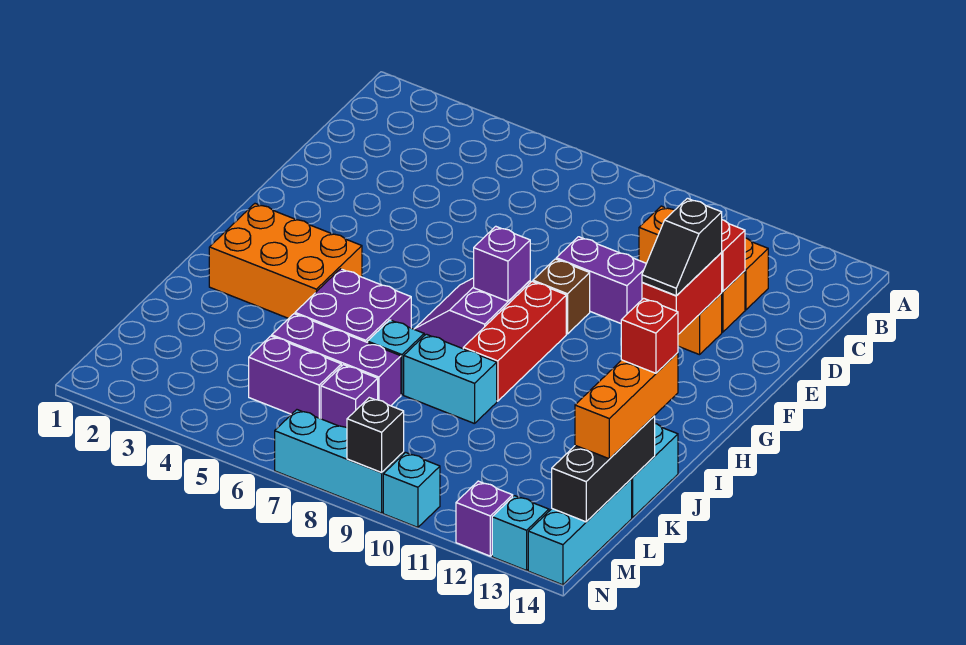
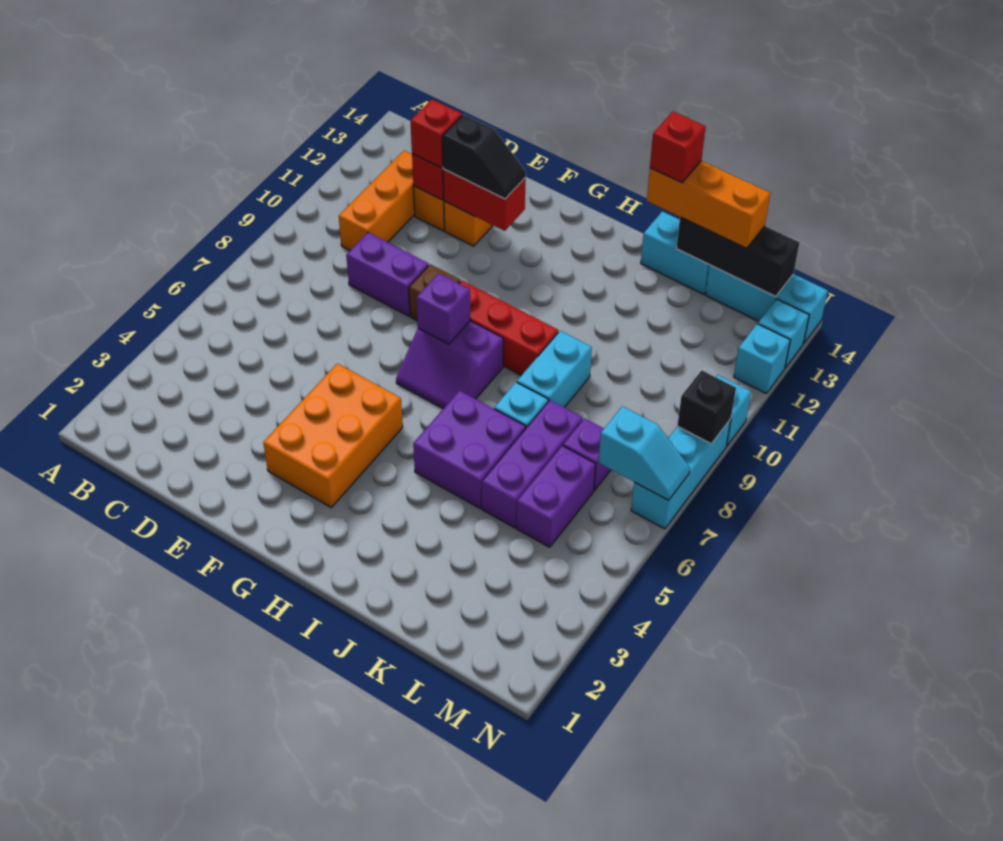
none -> red 1x1 brick [410,99,462,168]
purple 1x2 brick [556,237,646,323] -> purple 1x2 brick turned to [346,233,429,316]
orange 2x3 brick [209,204,362,318] -> orange 2x3 brick moved to [263,363,403,507]
none -> cyan 1x2 slope [598,406,690,500]
purple 1x1 brick [456,481,513,556] -> cyan 1x1 brick [734,324,790,393]

